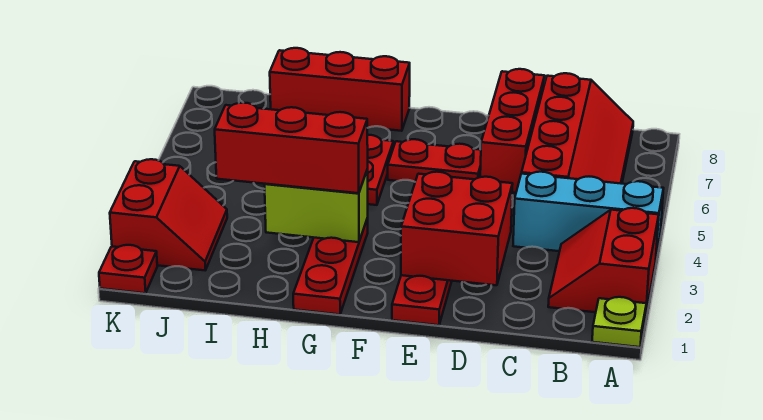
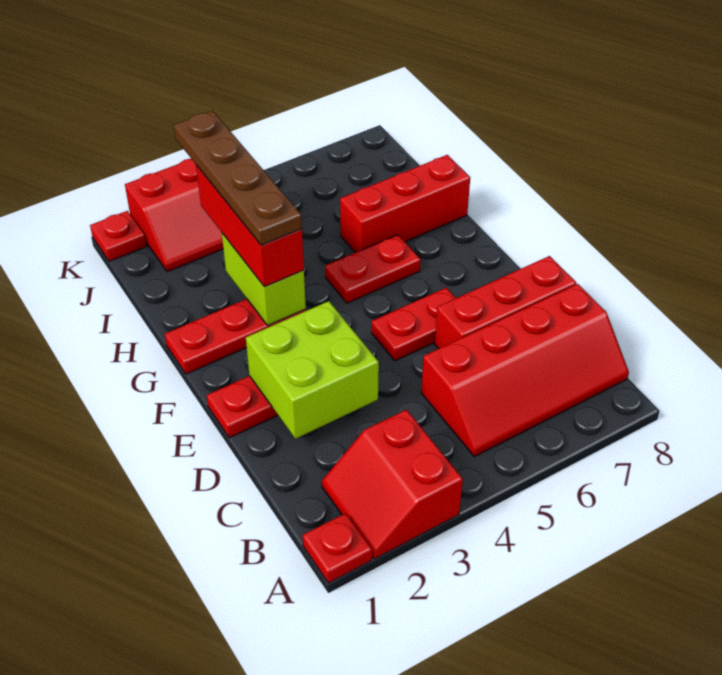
lime 1x1 plate [592,297,646,347] -> red 1x1 plate [303,513,372,583]
red 2x2 slope [548,208,659,313] -> red 2x2 slope turned to [322,410,463,559]
cyan 1x3 brick [513,172,664,257] -> none
red 2x2 brick [401,172,512,285] -> lime 2x2 brick [246,301,379,439]
red 1x2 plate [388,139,481,182] -> red 1x2 plate turned to [371,288,456,361]
none -> brown 1x4 plate [174,111,302,245]
red 1x3 brick [270,48,410,131] -> red 1x3 brick turned to [340,155,470,253]

